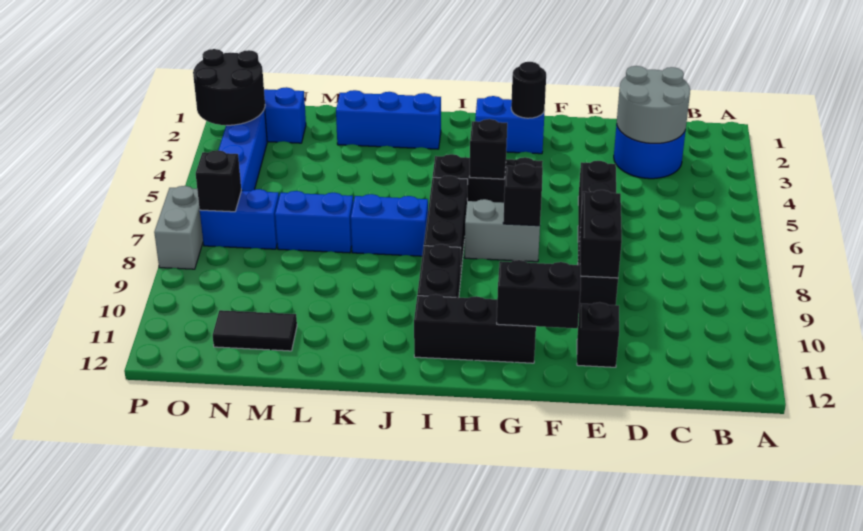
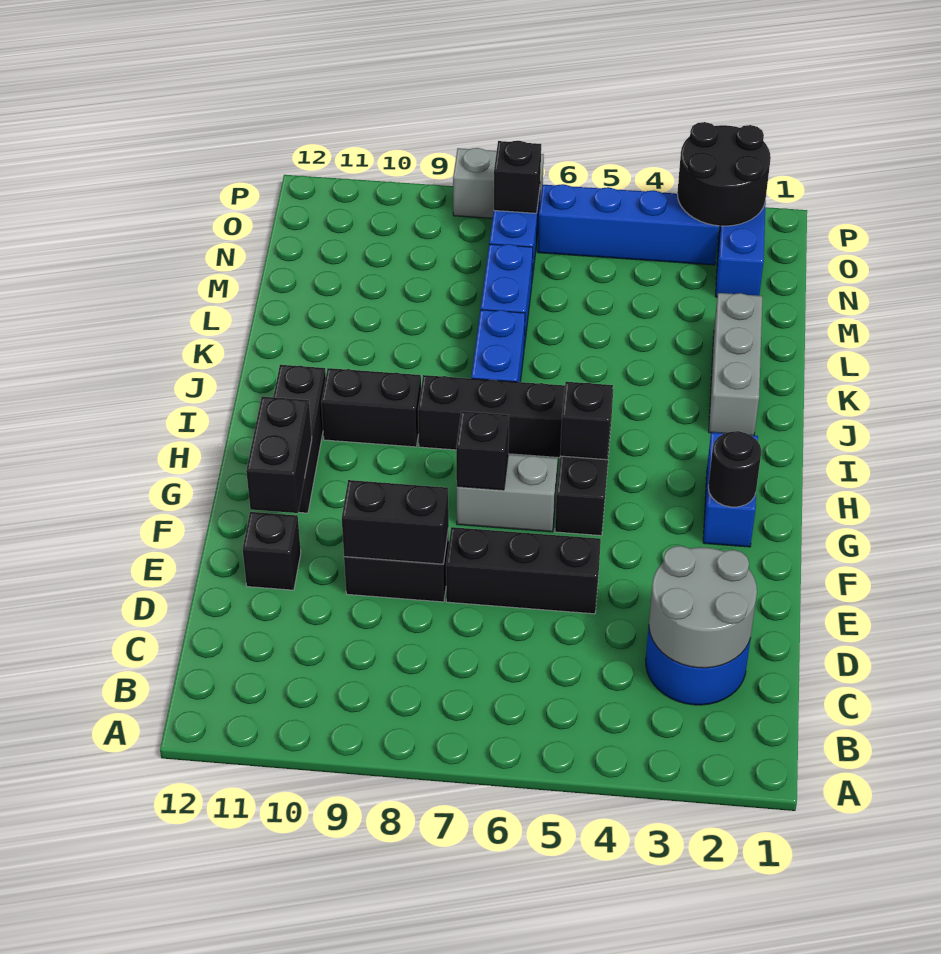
grey 1x2 brick [465,199,540,262] -> grey 1x2 brick turned to [457,454,558,532]
blue 1x3 brick [336,90,441,149] -> grey 1x3 brick [709,293,762,435]
black 1x2 tile [213,310,297,351] -> none

